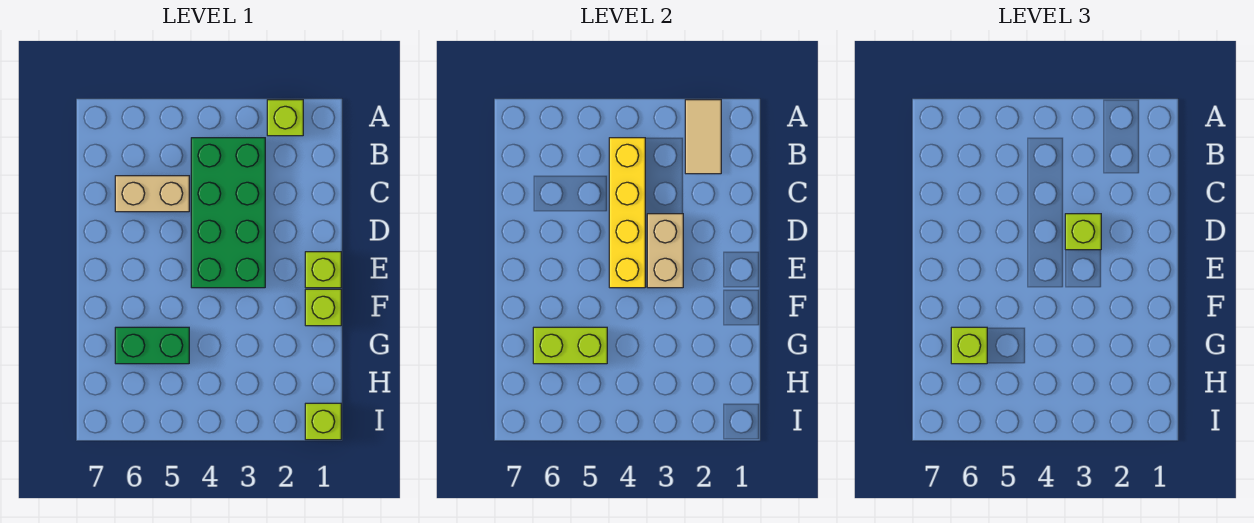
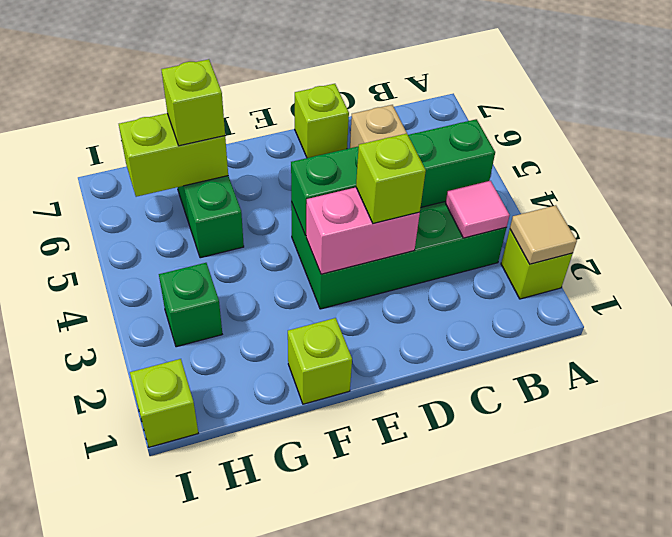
tan 1x2 tile [685,100,721,174] -> tan 1x1 tile [510,205,577,264]
none -> pink 1x1 tile [446,181,510,238]
yellow 1x4 brick [609,138,645,288] -> green 1x4 brick [291,119,495,236]
tan 1x2 brick [647,214,683,288] -> pink 1x2 brick [306,187,420,274]
lime 1x1 brick [305,252,341,288] -> lime 1x1 brick moved to [295,84,349,158]
lime 1x2 brick [533,327,607,364] -> lime 1x2 brick turned to [119,113,228,197]
none -> green 1x1 brick [159,263,222,347]

